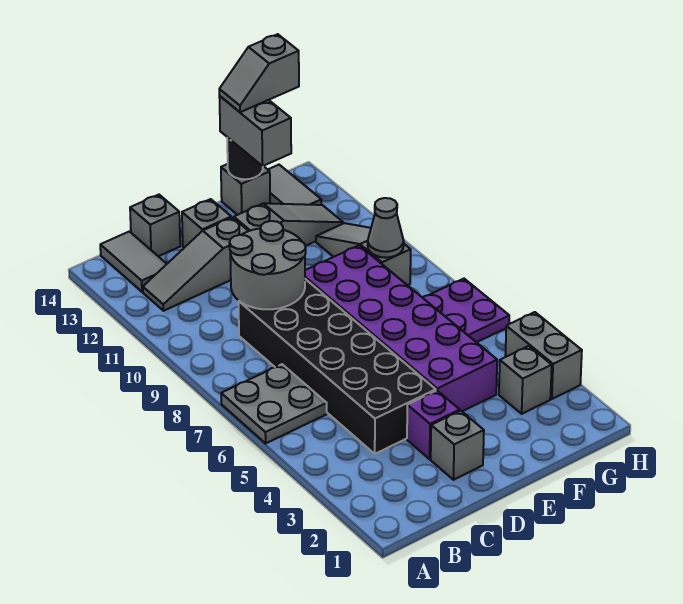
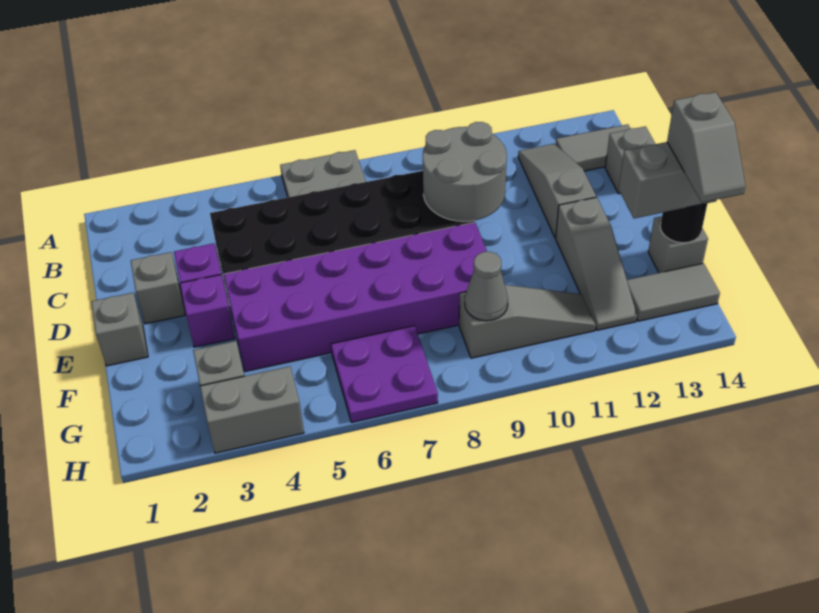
grey 1x1 brick [182,199,231,248] -> grey 1x1 brick moved to [91,293,148,366]
none -> purple 1x1 brick [180,275,235,347]
grey 1x2 slope [219,34,299,112] -> grey 1x2 slope turned to [667,92,746,203]

